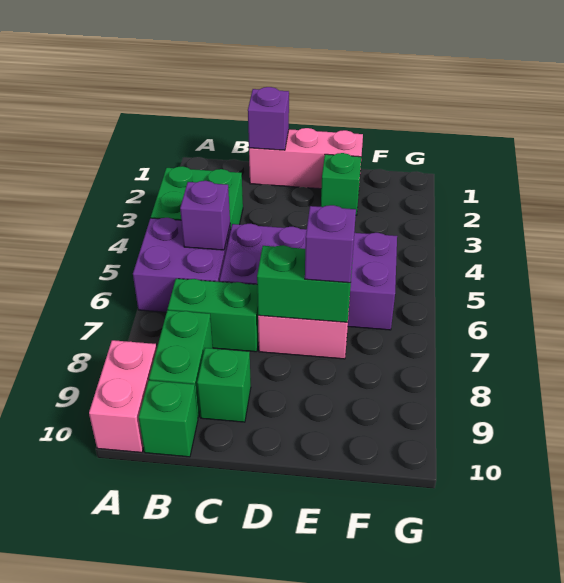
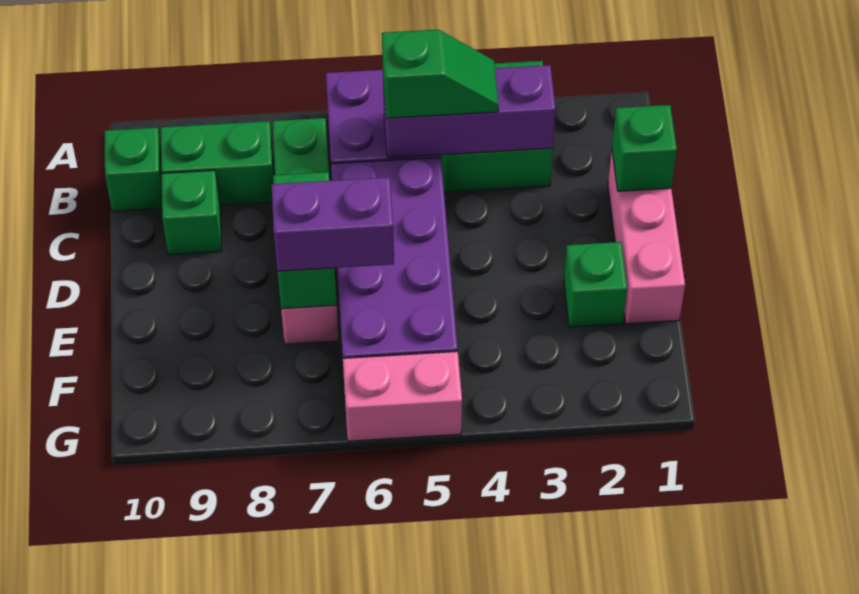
pink 1x2 brick [89,340,157,452] -> pink 1x2 brick moved to [343,351,462,441]
none -> green 1x2 slope [382,30,499,118]
purple 1x1 brick [180,181,230,250] -> purple 1x3 brick [383,65,556,158]
purple 1x1 brick [248,87,289,150] -> green 1x1 brick [612,105,677,191]
purple 1x1 brick [305,205,356,283] -> purple 1x2 brick [272,177,394,271]

